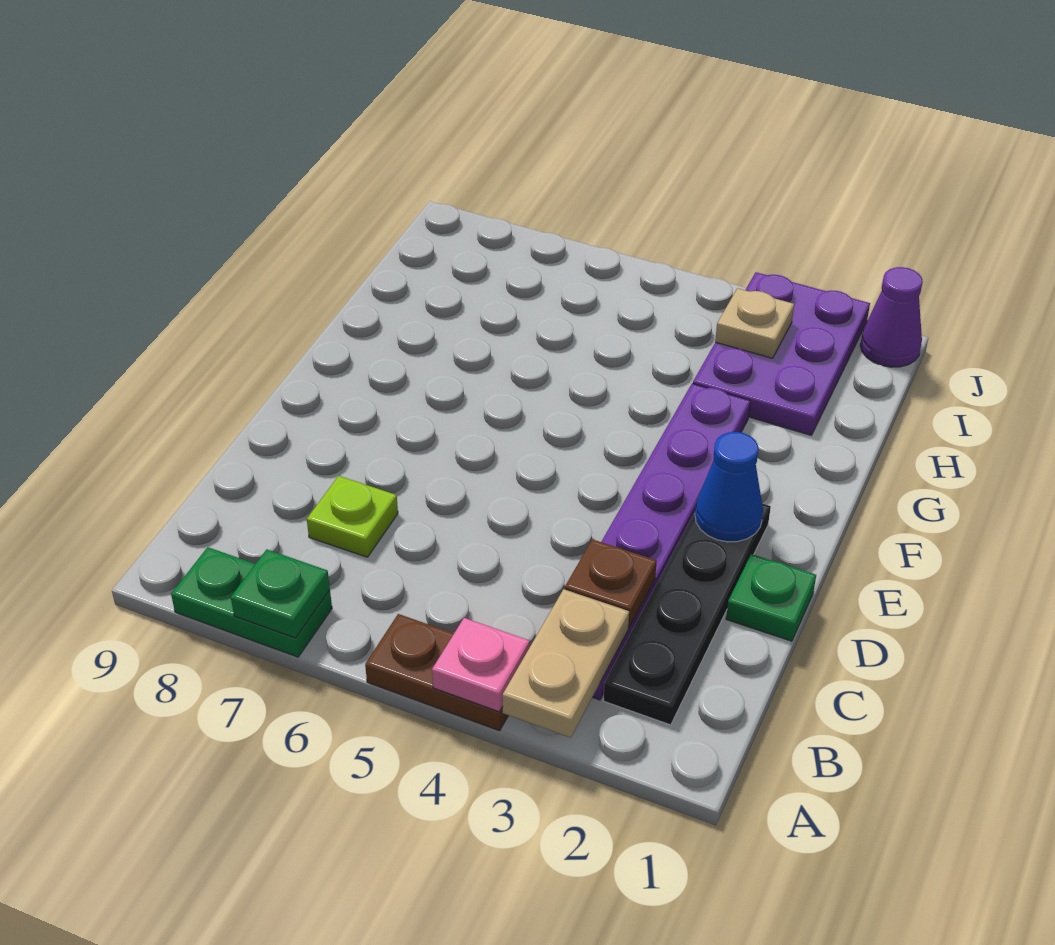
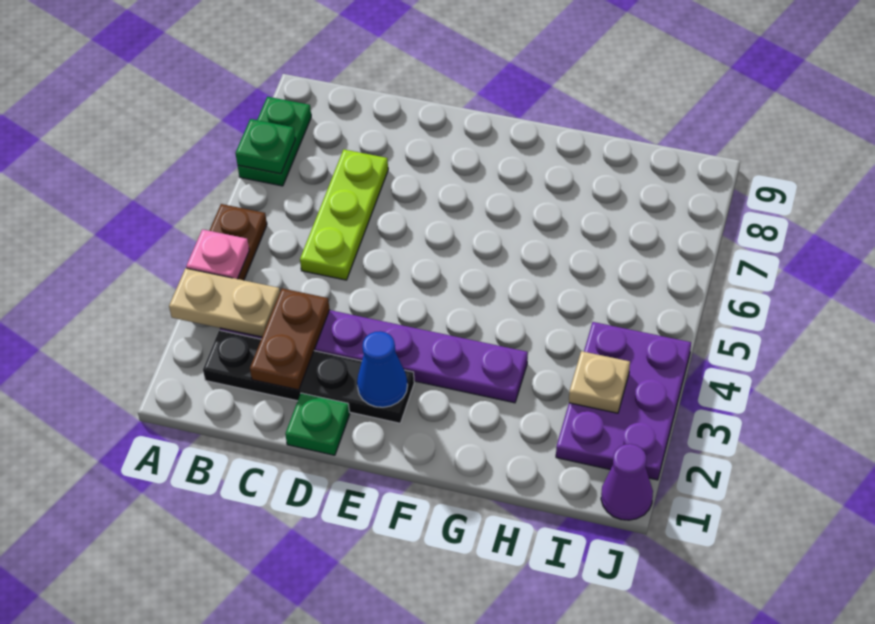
brown 1x1 plate [565,539,657,627] -> brown 1x2 plate [250,288,330,390]
lime 1x1 plate [307,476,398,557] -> lime 1x3 plate [300,150,388,280]
purple 2x3 plate [693,272,870,435] -> purple 2x3 plate turned to [556,322,691,480]

